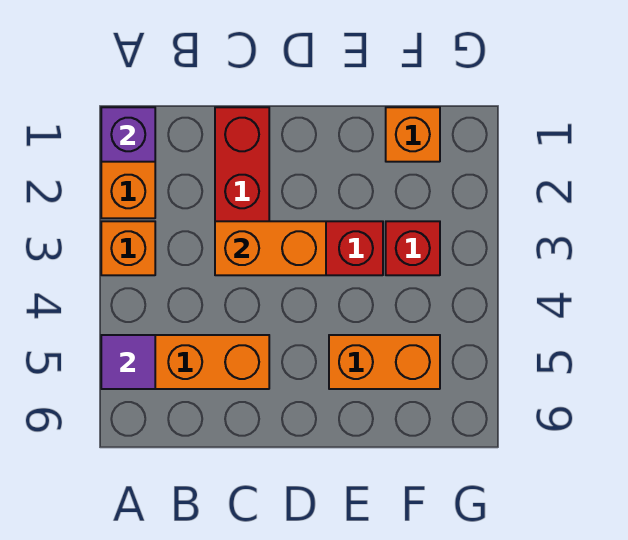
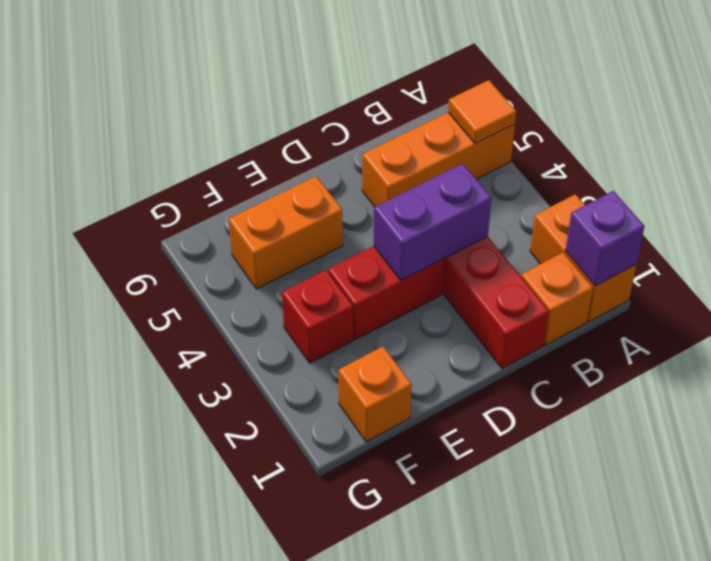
orange 1x1 brick [101,221,155,275] -> orange 1x1 brick moved to [521,253,593,345]
purple 1x1 tile [101,335,155,389] -> orange 1x1 tile [448,80,516,144]
orange 1x2 brick [215,221,326,275] -> purple 1x2 brick [374,164,492,281]

